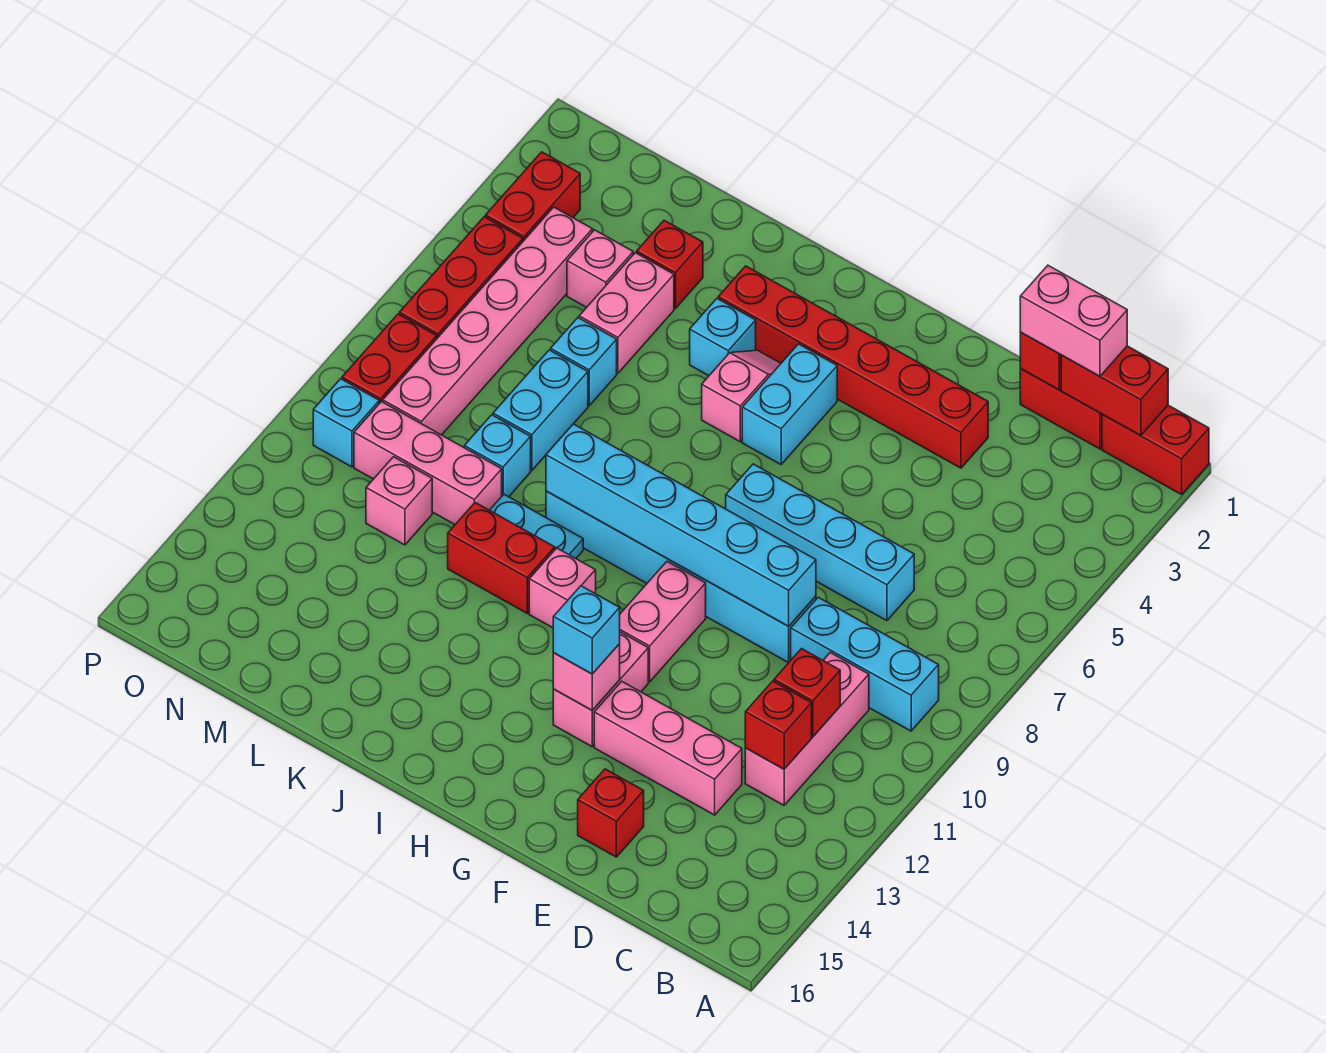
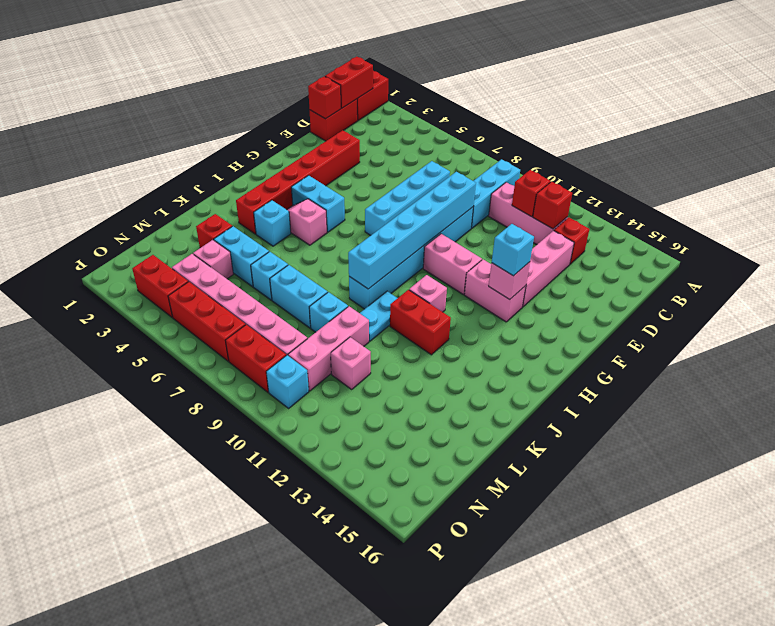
pink 1x2 brick [1020,266,1127,376] -> none
red 1x1 brick [578,769,644,857] -> red 1x1 brick moved to [554,218,589,264]
red 1x2 brick [448,503,555,613] -> red 1x2 brick turned to [390,290,451,355]
pink 1x2 brick [579,253,674,373] -> cyan 1x2 brick [214,226,269,287]

